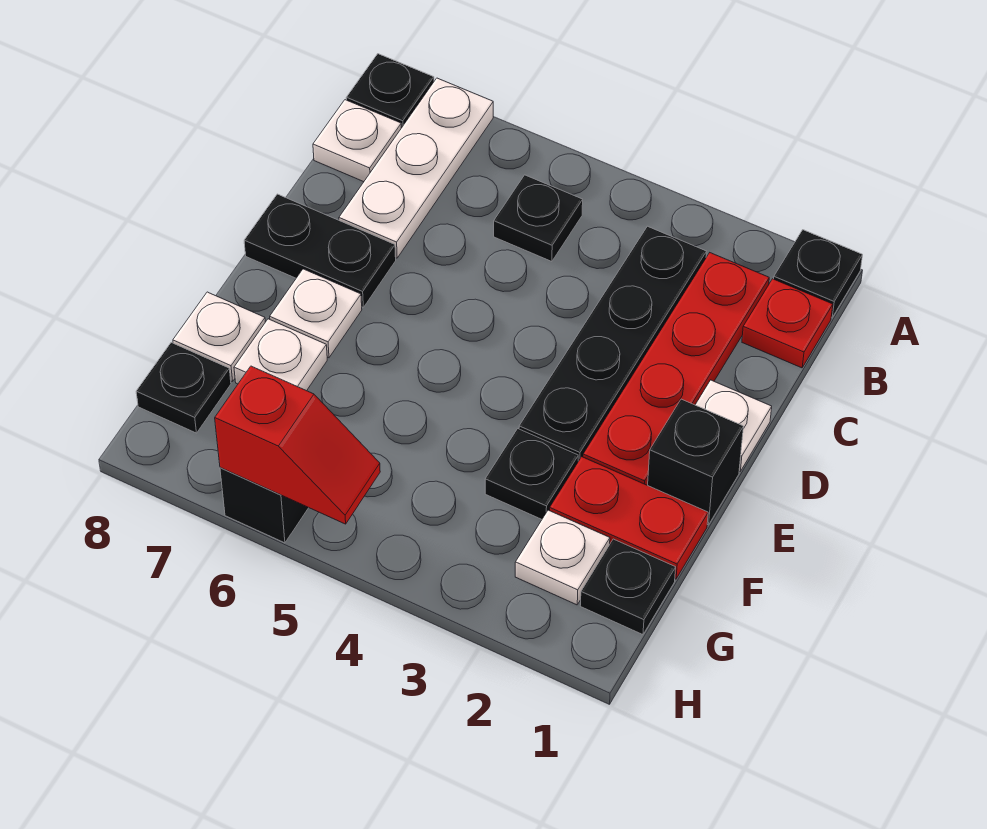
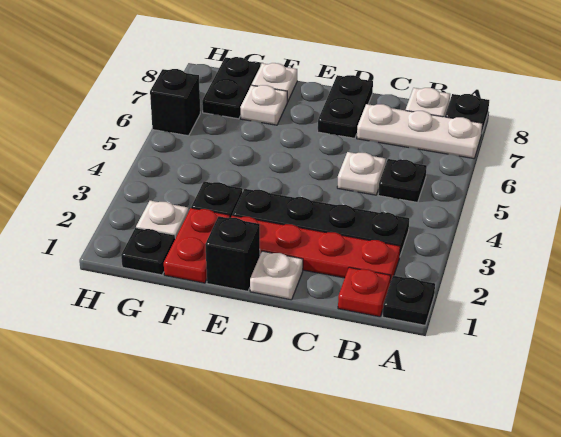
white 1x1 plate [270,269,362,358] -> white 1x1 plate moved to [337,152,386,195]
black 1x1 plate [136,343,231,433] -> black 1x2 plate [202,57,260,119]
red 1x2 slope [215,366,380,524] -> none

